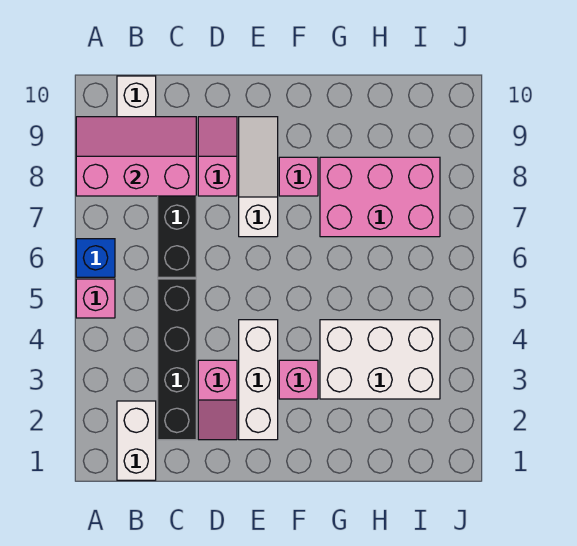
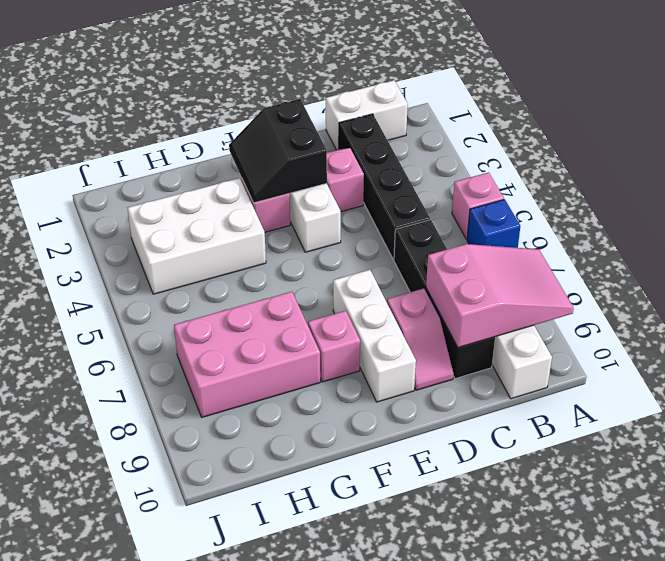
pink 2x3 slope [76,117,196,196] -> pink 2x3 slope turned to [426,244,574,348]
white 1x2 brick [117,401,156,480] -> white 1x2 brick turned to [326,80,408,149]
none -> black 2x2 slope [229,99,327,203]
white 1x3 slope [239,117,278,237] -> white 1x3 brick [333,270,416,402]

